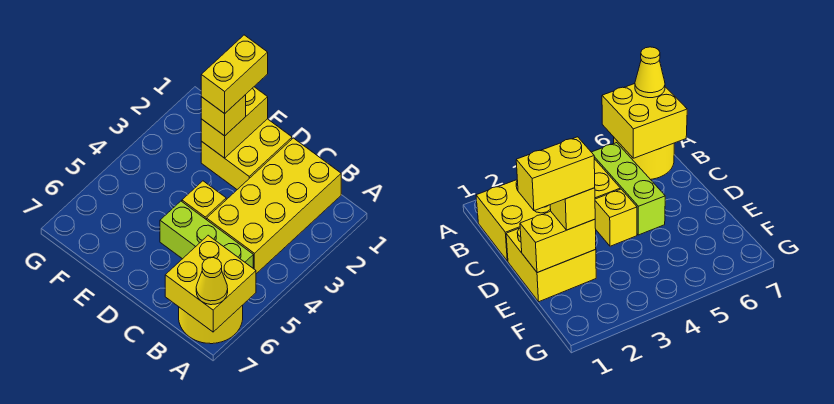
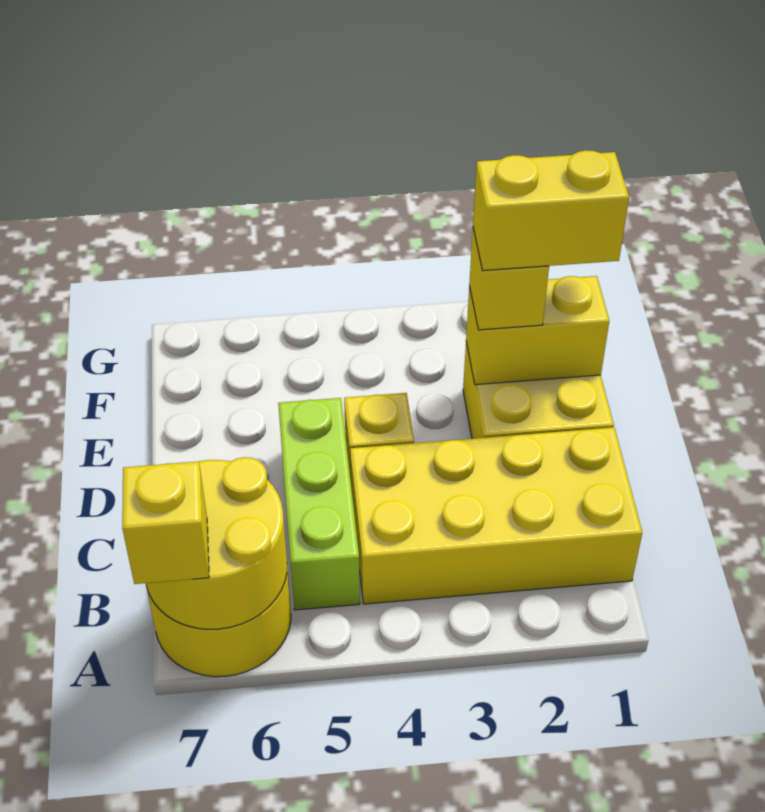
yellow 2x2 brick [165,235,256,332] -> yellow 2x2 round brick [146,457,287,629]
yellow 1x1 cone [196,258,228,305] -> yellow 1x1 brick [122,462,209,584]

